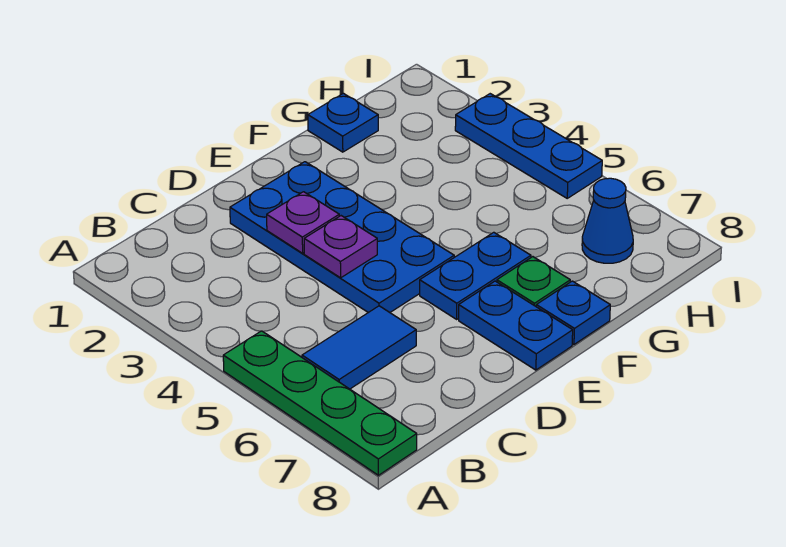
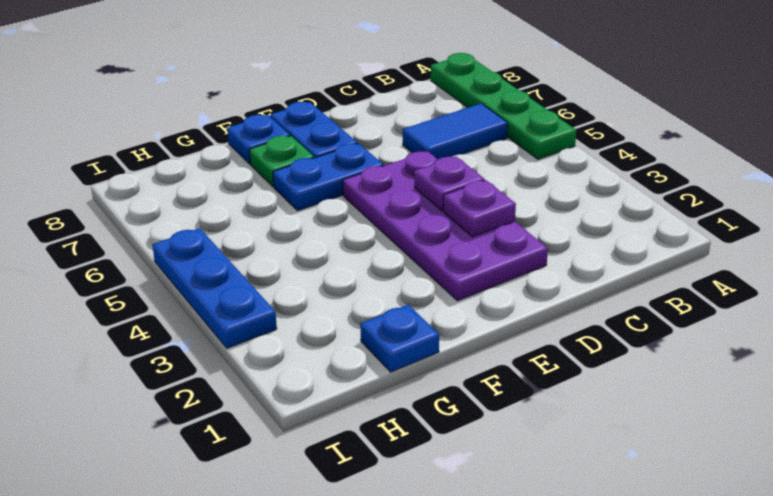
blue 2x4 plate [230,162,454,313] -> purple 2x4 plate [343,151,548,301]
blue 1x1 cone [582,178,633,263] -> none

